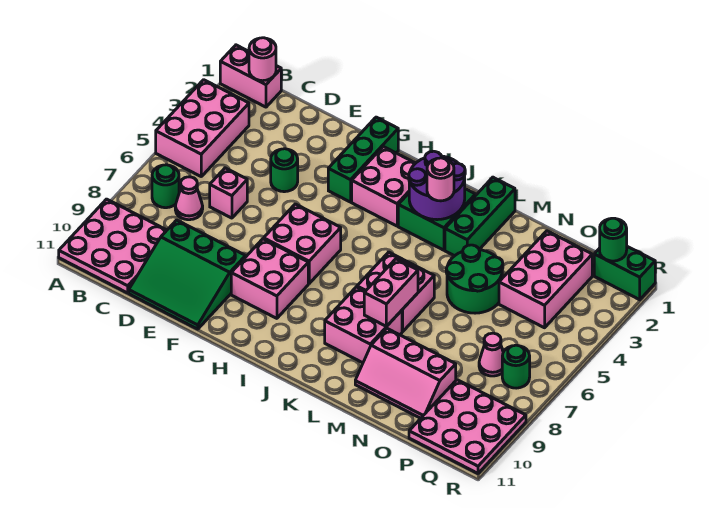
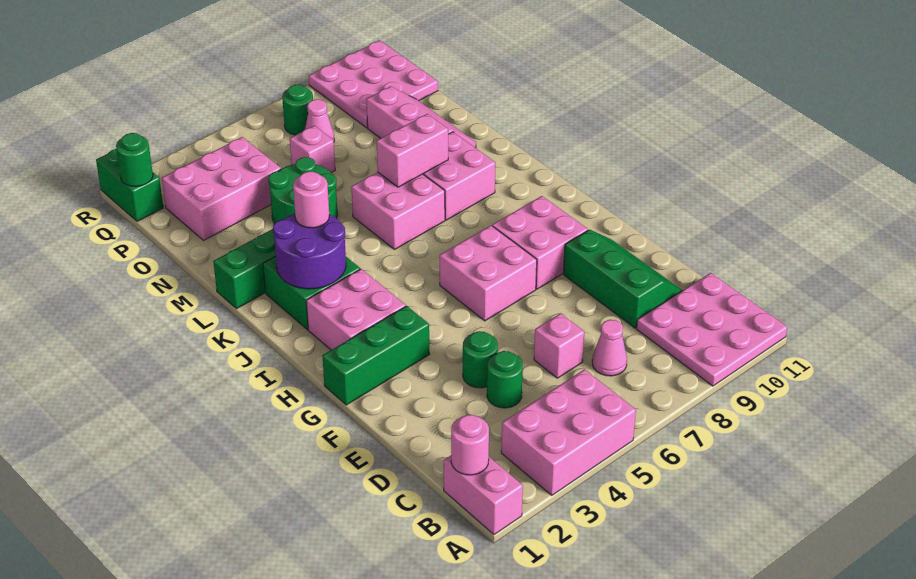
green 1x1 round brick [152,165,179,208] -> green 1x1 round brick moved to [487,351,523,408]
green 3x3 slope [129,220,246,329] -> green 2x3 slope [563,230,683,328]
none -> pink 1x1 brick [290,126,335,173]

